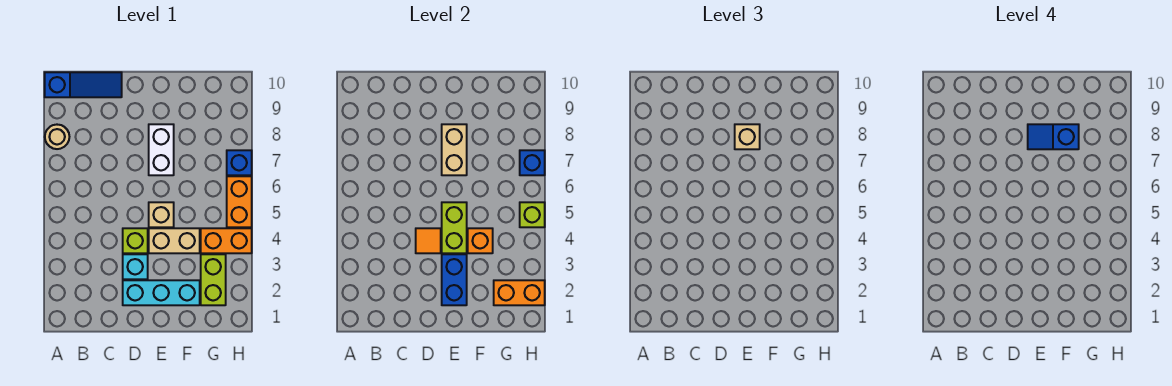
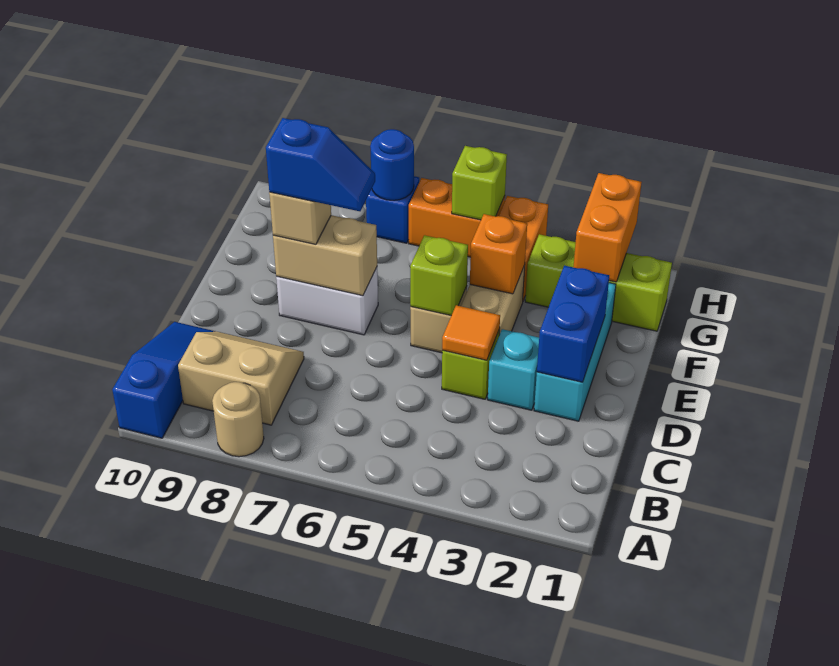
none -> tan 2x2 slope [178,332,304,425]
blue 1x2 brick [442,254,467,305] -> blue 1x2 brick turned to [537,266,609,382]
lime 1x2 brick [442,202,467,253] -> lime 1x1 brick [410,235,468,316]
blue 1x2 slope [1028,124,1079,149] -> blue 1x2 slope turned to [266,118,375,211]
lime 1x2 brick [201,254,226,305] -> lime 1x3 brick [525,234,672,331]
blue 1x1 brick [520,150,545,175] -> blue 1x1 round brick [370,129,414,200]

